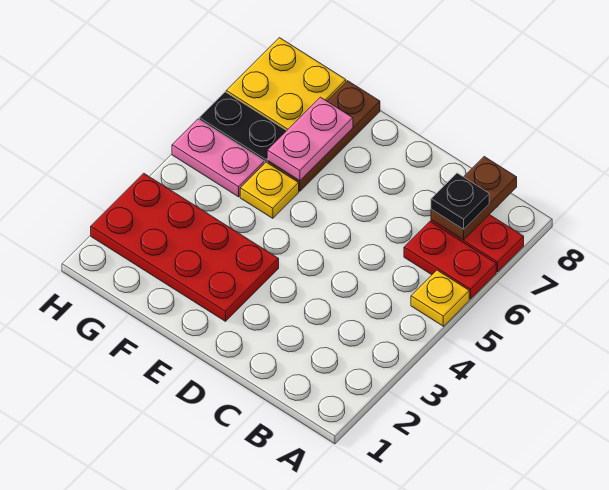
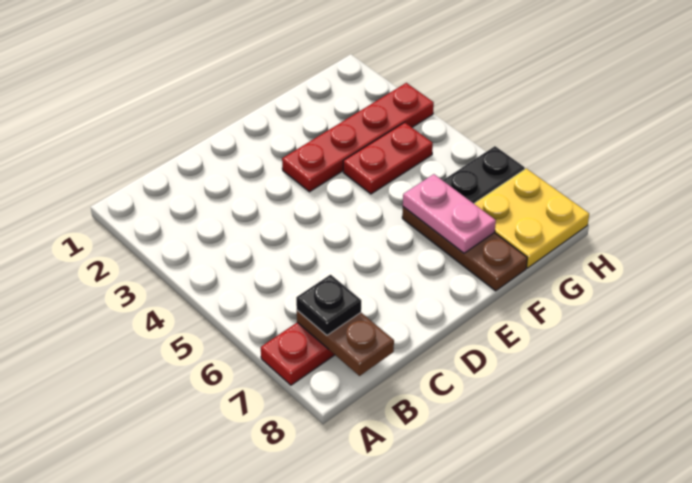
yellow 1x1 plate [411,270,469,326] -> none
red 1x2 plate [404,222,496,299] -> red 1x2 plate moved to [343,122,433,194]
red 2x4 plate [91,173,279,321] -> red 1x4 plate [282,83,434,192]
yellow 1x1 plate [240,162,299,218] -> none
pink 1x2 plate [172,119,265,197] -> none

